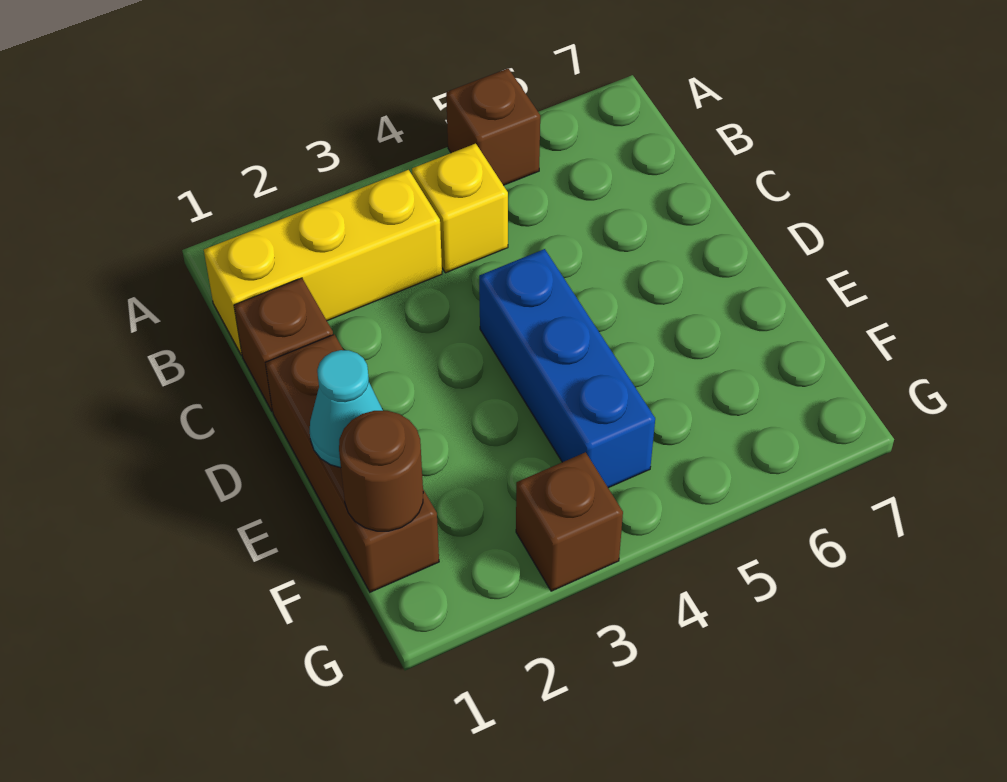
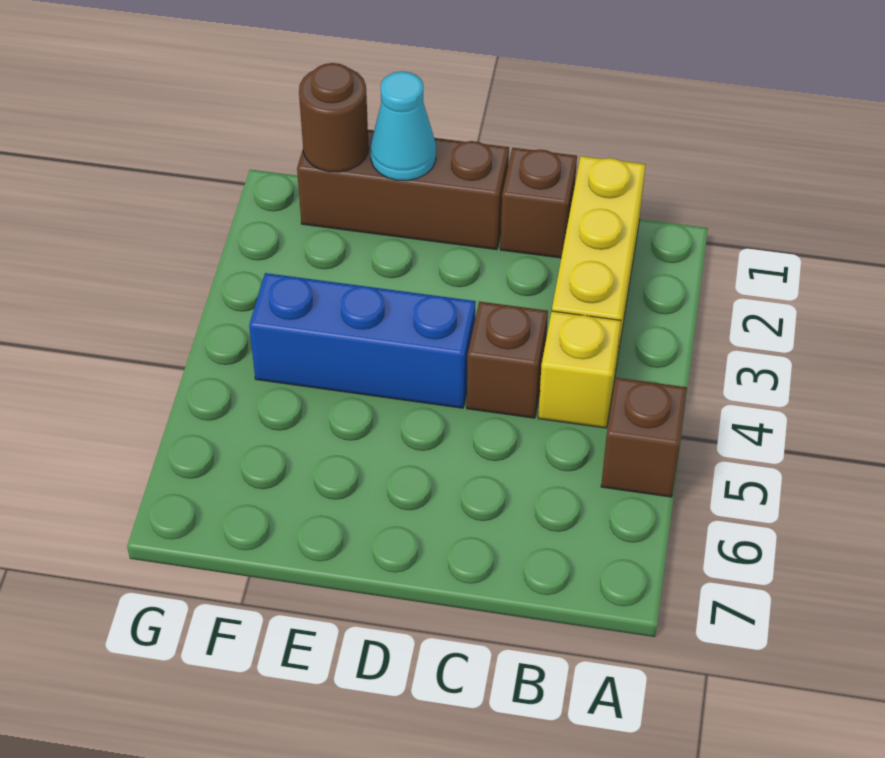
brown 1x1 brick [516,452,623,591] -> brown 1x1 brick moved to [467,302,548,418]

